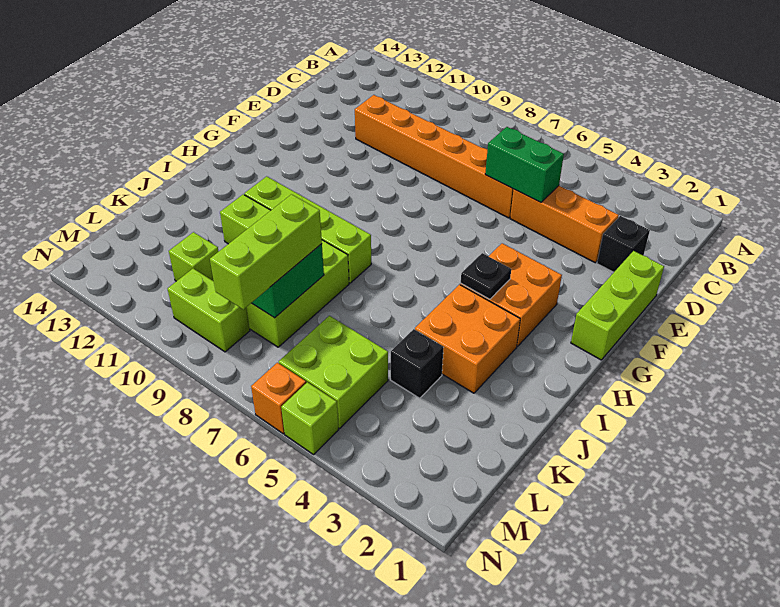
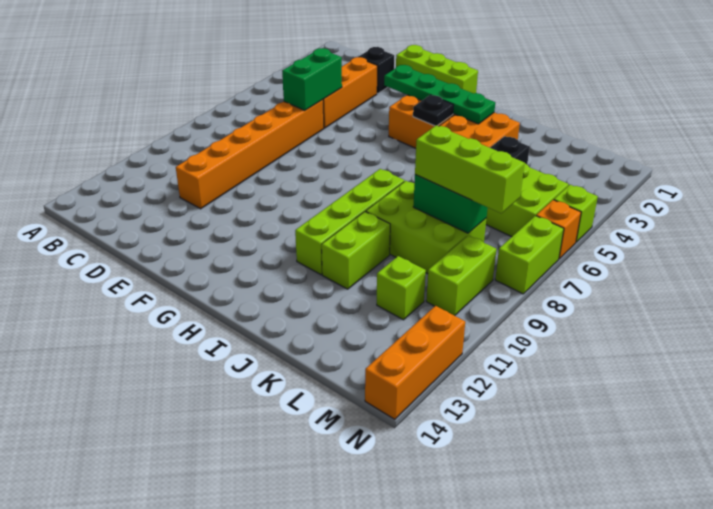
none -> green 1x4 plate [384,65,495,124]
none -> lime 1x2 brick [495,216,564,294]
none -> orange 1x3 brick [365,306,465,419]

